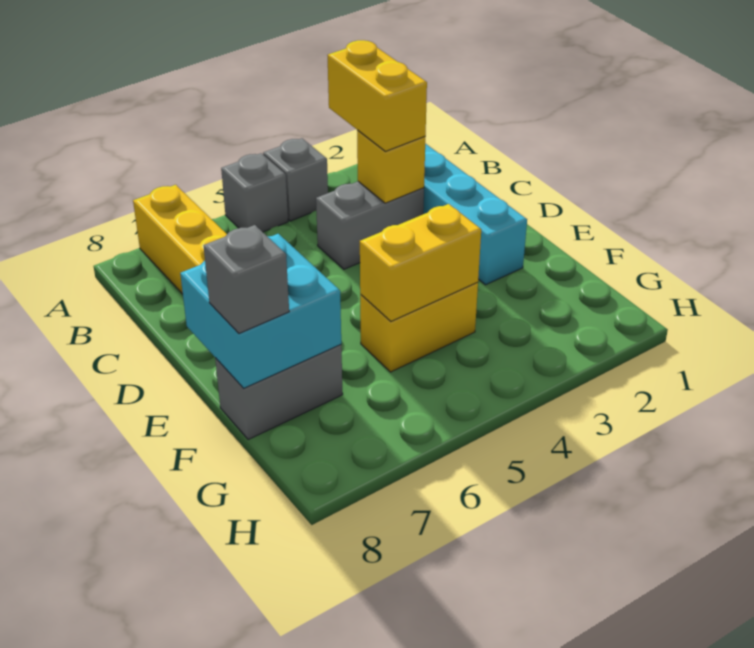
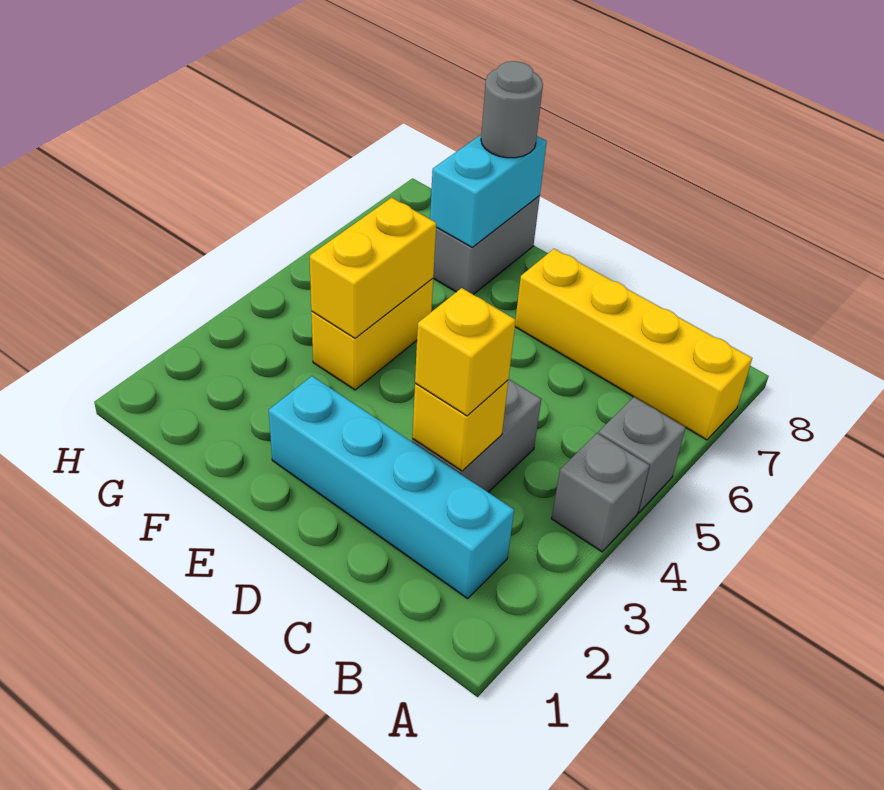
yellow 1x2 brick [328,40,427,151] -> yellow 1x1 brick [415,288,516,416]
cyan 2x2 brick [180,234,341,388] -> cyan 1x2 brick [430,135,547,248]
grey 1x1 brick [203,225,289,333] -> grey 1x1 round brick [481,61,543,158]

